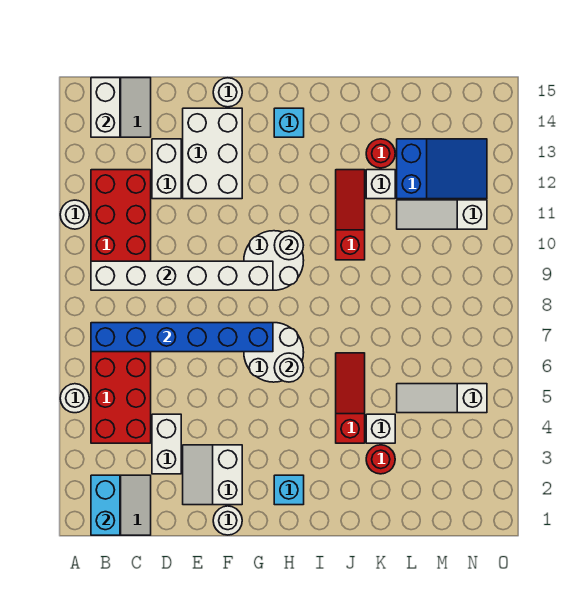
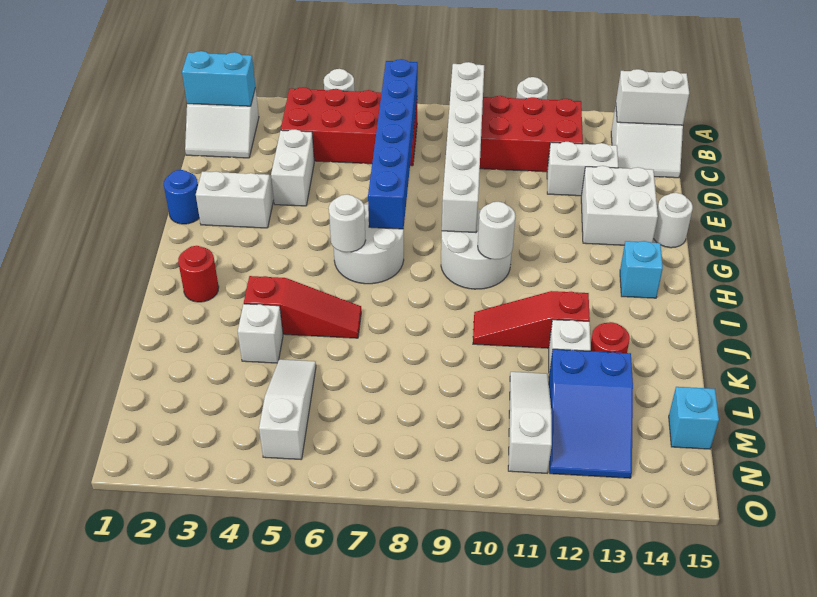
white 1x2 brick [152,414,181,474] -> white 1x2 brick turned to [271,129,314,206]
white 2x3 brick [183,108,242,199] -> white 2x2 brick [581,166,658,245]
white 1x1 round brick [213,506,242,535] -> blue 1x1 round brick [164,170,199,224]
cyan 1x1 brick [274,475,304,505] -> cyan 1x1 brick moved to [669,387,719,449]
red 1x3 slope [336,170,365,260] -> red 1x3 slope turned to [473,291,590,348]
red 1x1 round brick [366,445,395,474] -> red 1x1 round brick moved to [178,246,219,302]

